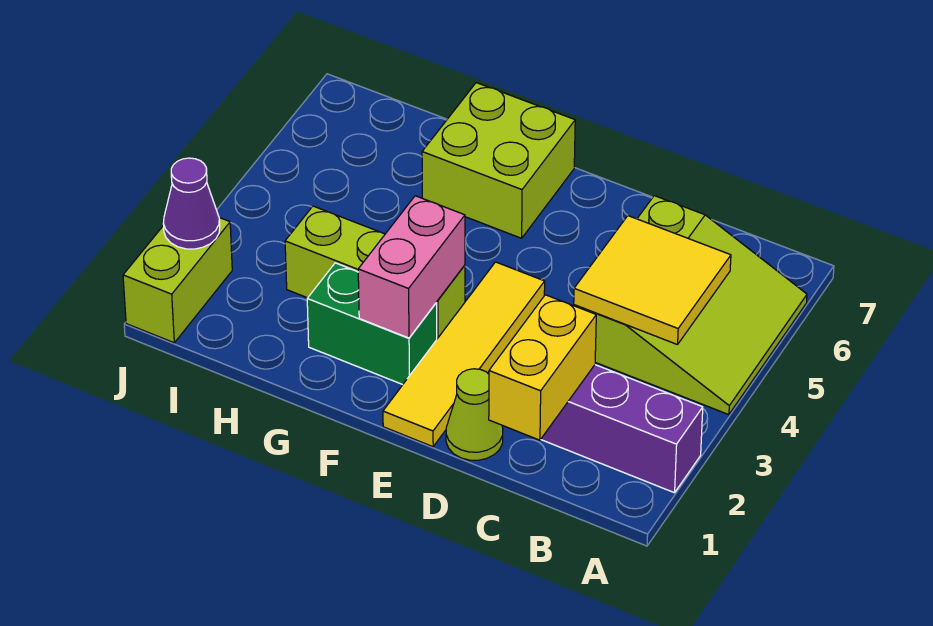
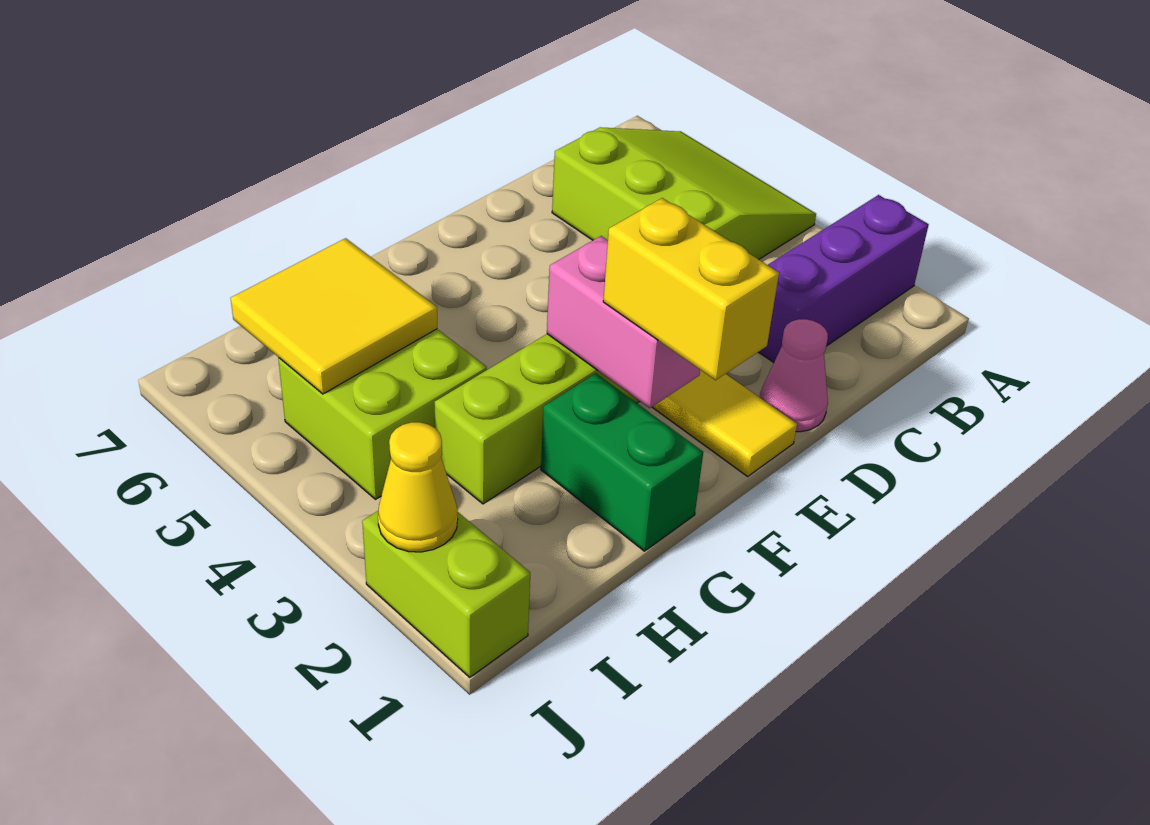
yellow 2x2 tile [574,216,731,345] -> yellow 2x2 tile moved to [231,238,437,394]
yellow 1x2 brick [489,295,596,440] -> yellow 1x2 brick moved to [603,198,779,380]
lime 1x1 cone [446,369,503,460] -> pink 1x1 cone [760,319,828,432]
green 1x2 brick [307,263,437,385] -> green 1x2 brick turned to [541,373,703,551]
lime 2x2 brick [422,83,575,238] -> lime 2x2 brick moved to [278,329,487,499]
purple 1x1 cone [163,158,220,249] -> yellow 1x1 cone [378,422,458,552]

